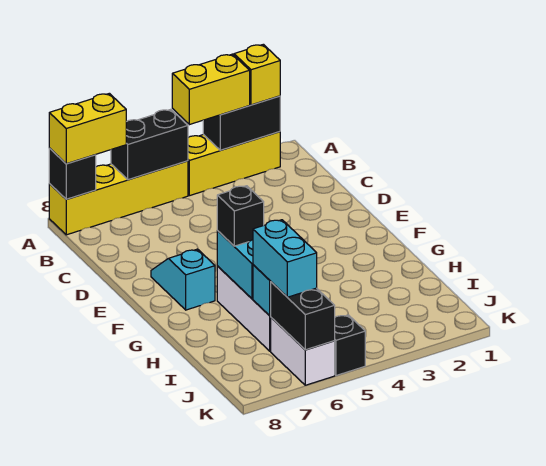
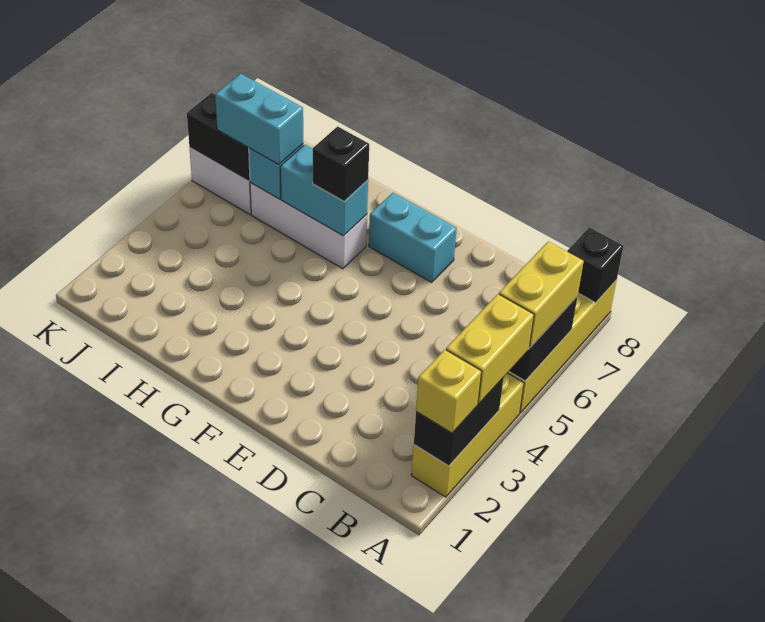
yellow 1x2 brick [49,93,126,164] -> yellow 1x2 brick moved to [499,241,584,347]
cyan 1x2 slope [151,249,215,310] -> cyan 1x2 brick [369,193,457,282]
black 1x1 brick [335,315,365,376] -> none

